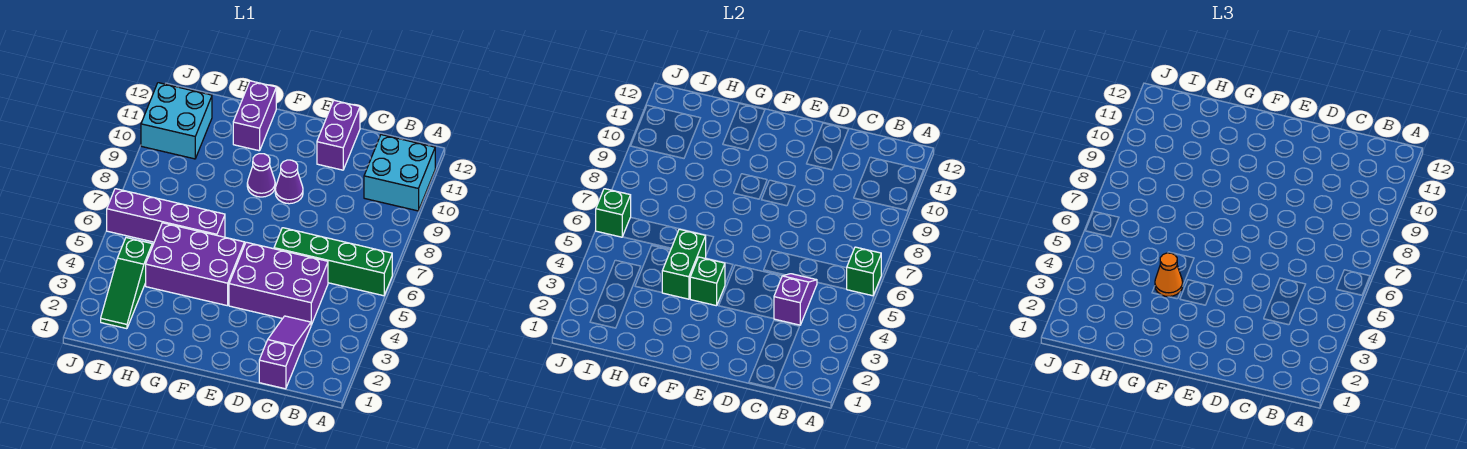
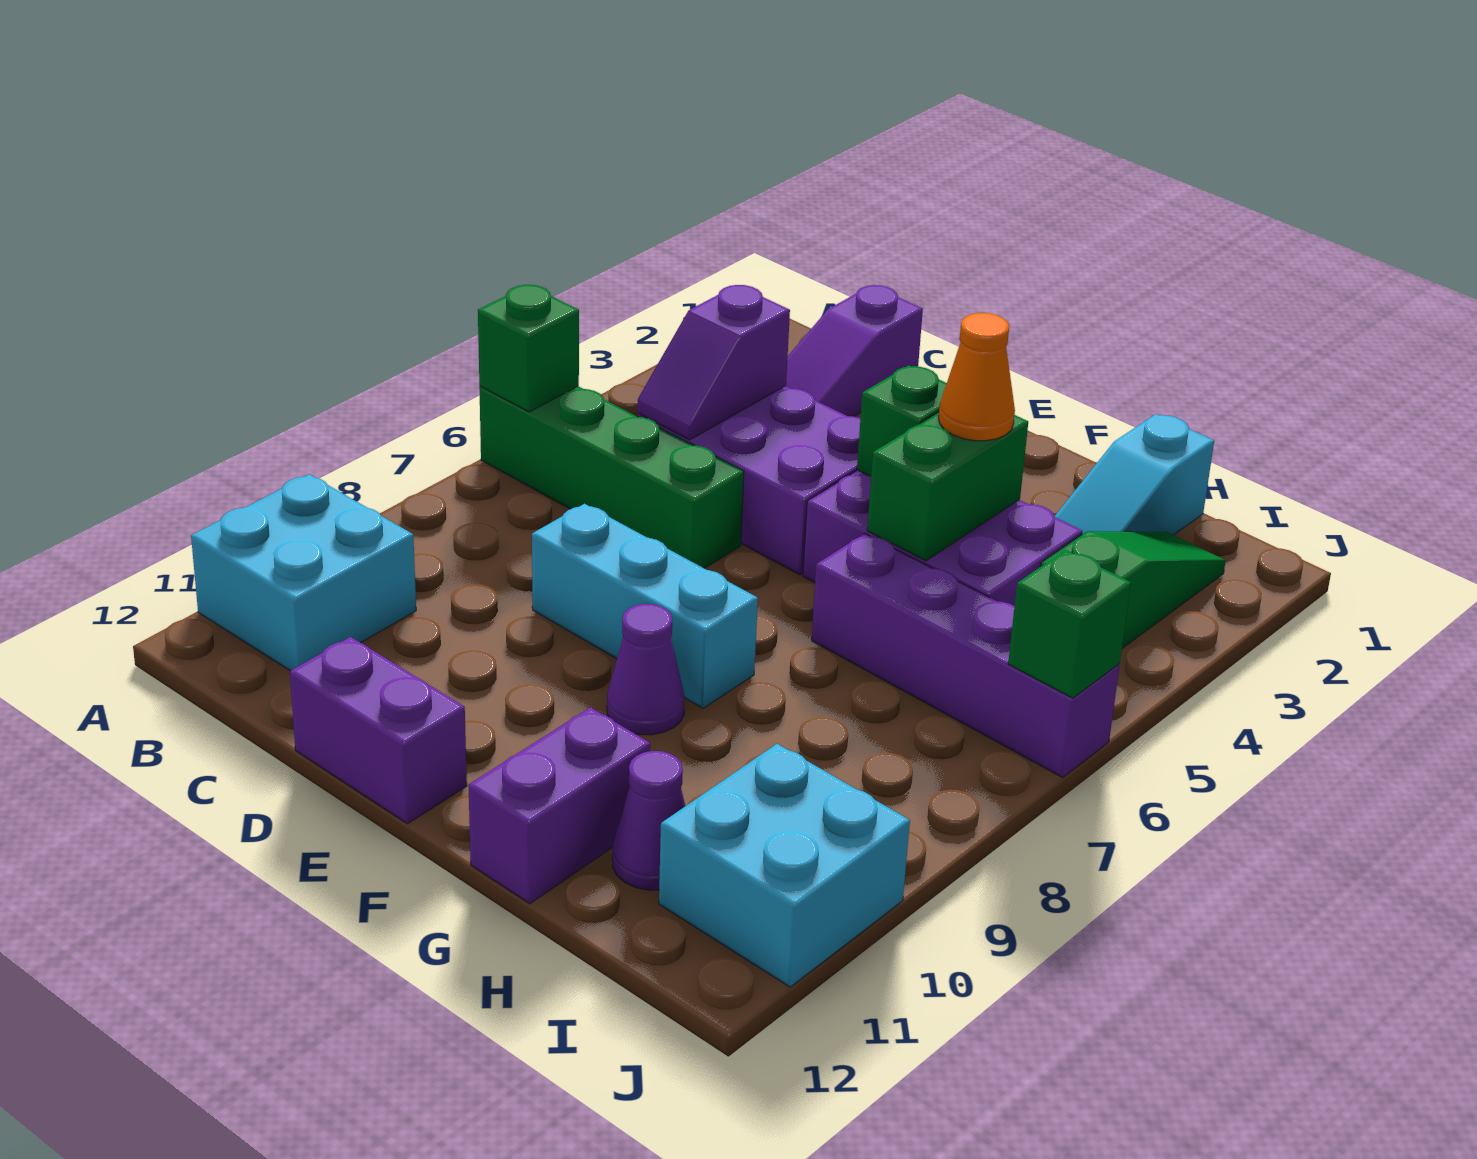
none -> cyan 1x3 brick [532,504,758,708]
purple 1x2 brick [317,100,360,170] -> purple 1x2 brick turned to [290,637,467,824]
purple 1x1 cone [275,160,303,204] -> purple 1x1 cone moved to [612,751,685,890]
none -> cyan 1x3 slope [1055,414,1214,535]

